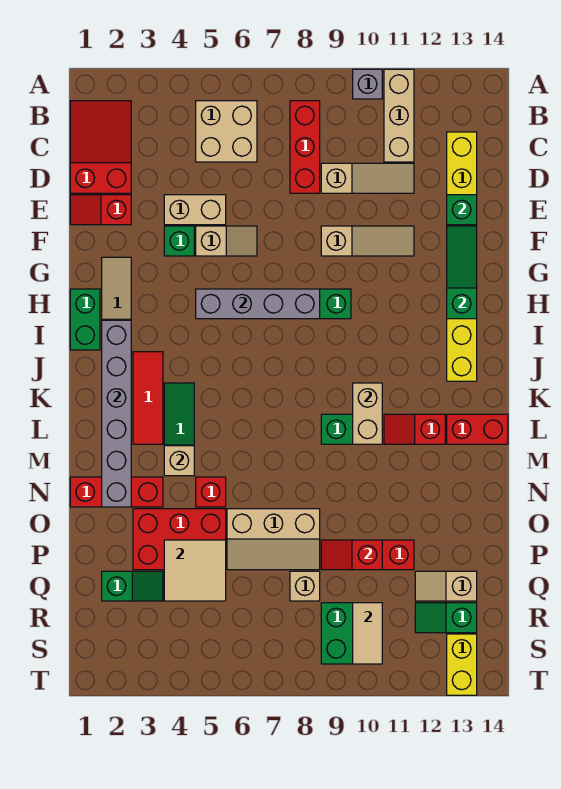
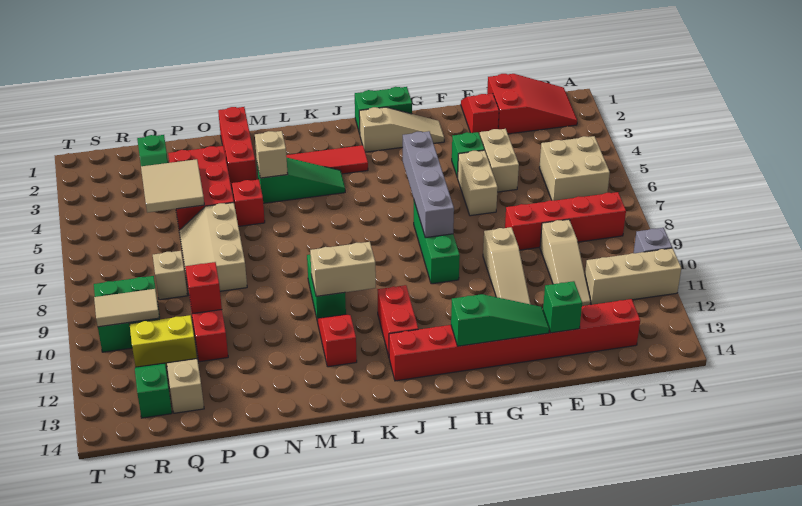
red 1x3 brick [290,101,320,193] -> red 1x4 brick [505,192,626,250]
yellow 1x8 brick [447,132,477,381] -> red 1x8 brick [389,299,640,381]
tan 1x2 slope [196,226,257,256] -> tan 1x2 brick [458,150,498,216]
grey 1x6 brick [102,320,131,507] -> none
red 1x2 brick [447,414,508,444] -> red 1x2 brick moved to [378,285,418,356]
yellow 1x2 brick [447,634,477,695] -> yellow 1x2 brick moved to [130,315,197,367]

